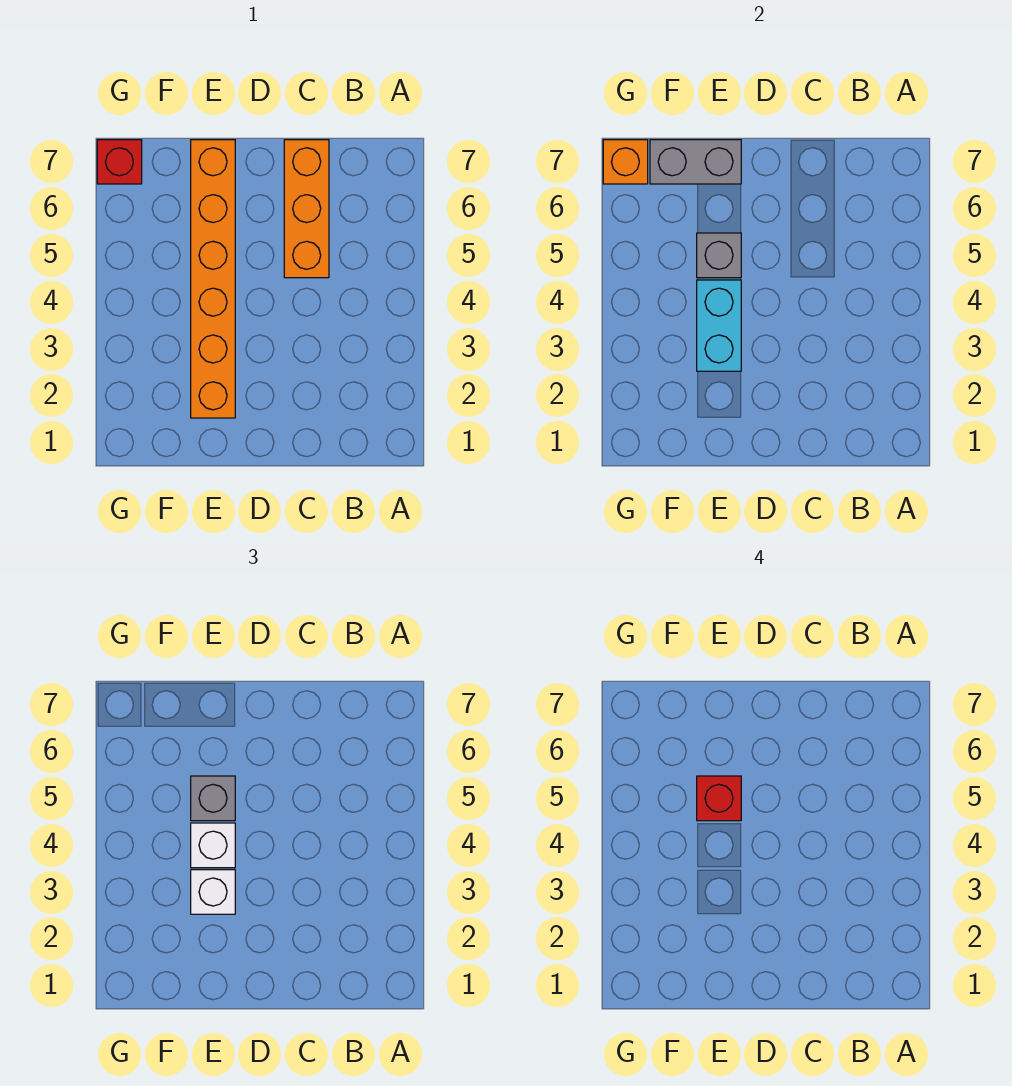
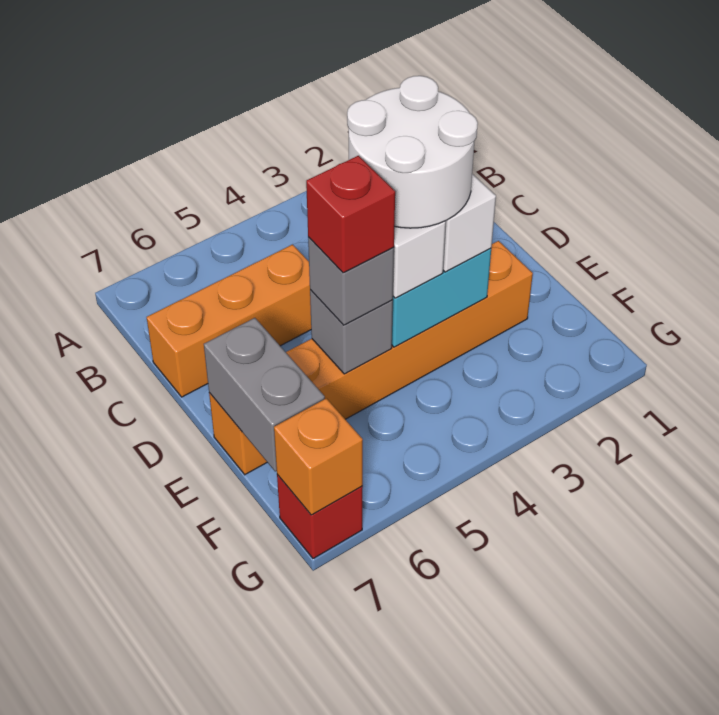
none -> white 2x2 round brick [347,76,478,228]

